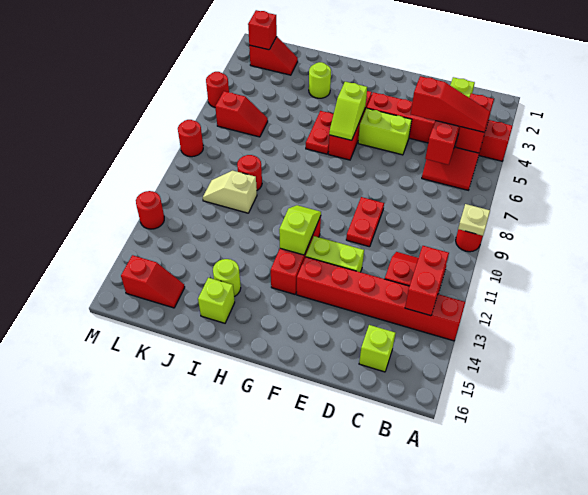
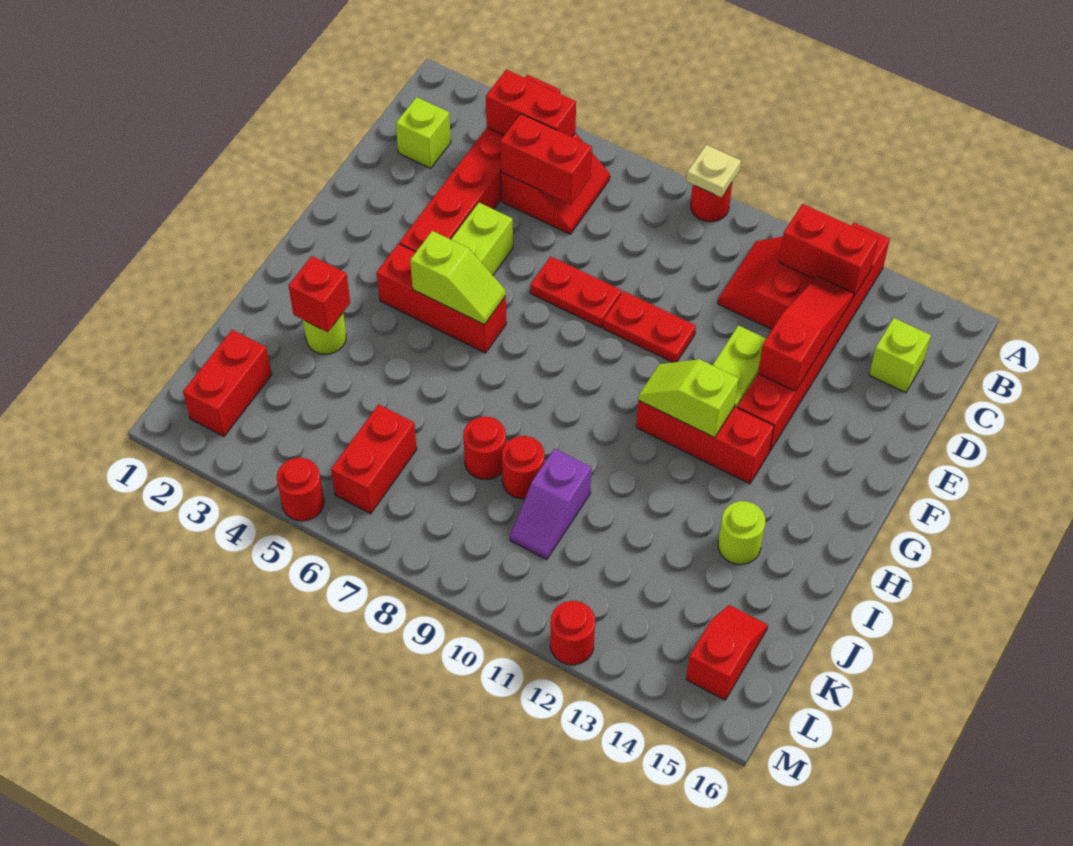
red 1x3 slope [411,76,490,132] -> red 1x3 slope moved to [758,276,854,391]
red 1x2 plate [306,111,334,154] -> red 1x2 plate moved to [530,256,622,328]
lime 1x1 brick [198,278,235,323] -> none
tan 1x2 slope [203,170,257,213] -> purple 1x2 slope [510,449,591,559]
red 1x2 slope [249,37,298,75] -> red 1x2 brick [183,330,272,436]
red 1x2 slope [215,91,268,137] -> red 1x2 brick [331,404,417,514]
red 1x1 brick [248,10,277,50] -> red 1x1 brick moved to [289,256,350,332]
red 1x1 round brick [178,120,203,157] -> red 1x1 round brick moved to [463,417,506,479]

